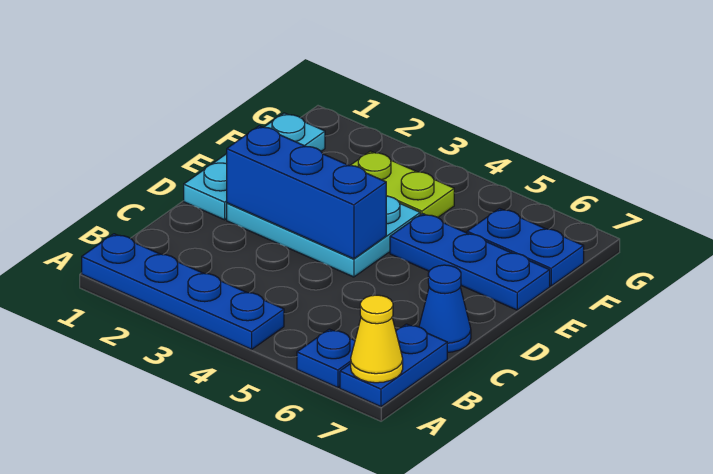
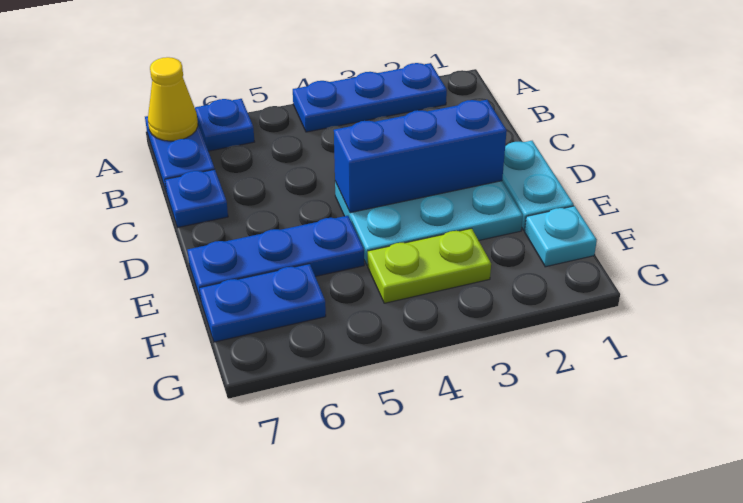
blue 1x4 plate [82,234,284,349] -> blue 1x3 plate [293,63,447,132]
blue 1x1 cone [419,265,471,352] -> blue 1x1 plate [165,169,228,227]

